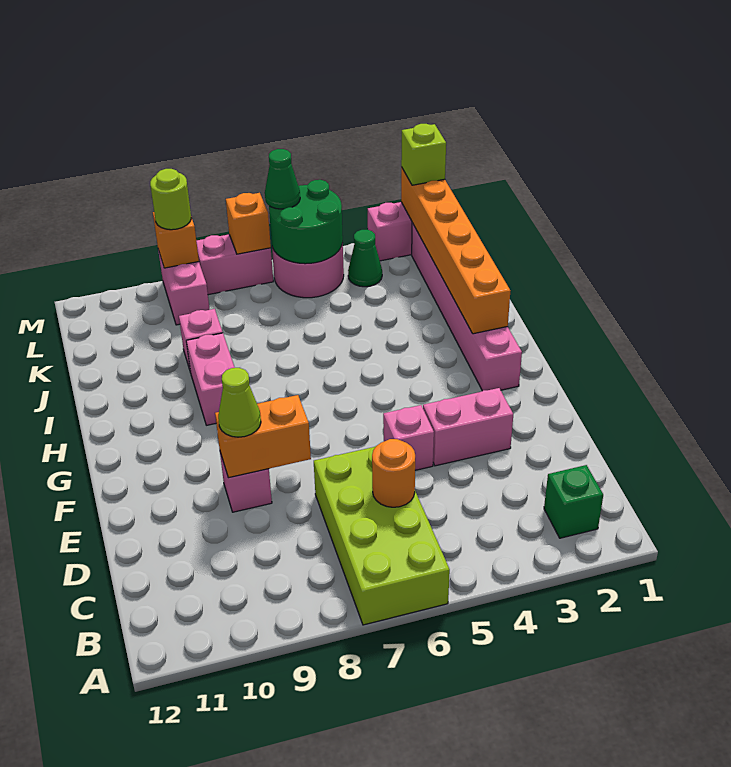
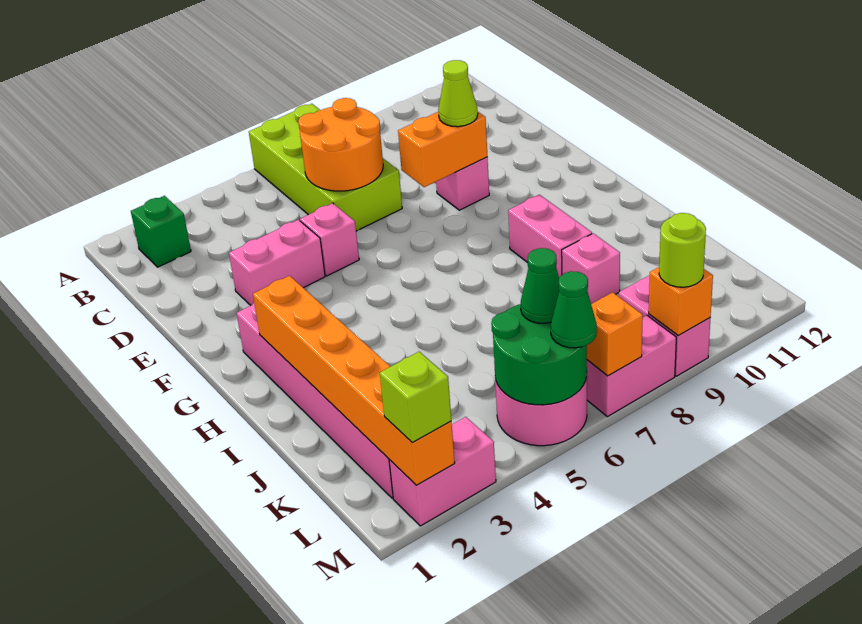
orange 1x1 round brick [372,439,415,507] -> orange 2x2 round brick [298,98,383,191]
green 1x1 cone [348,230,382,287] -> green 1x1 cone moved to [521,248,559,324]

